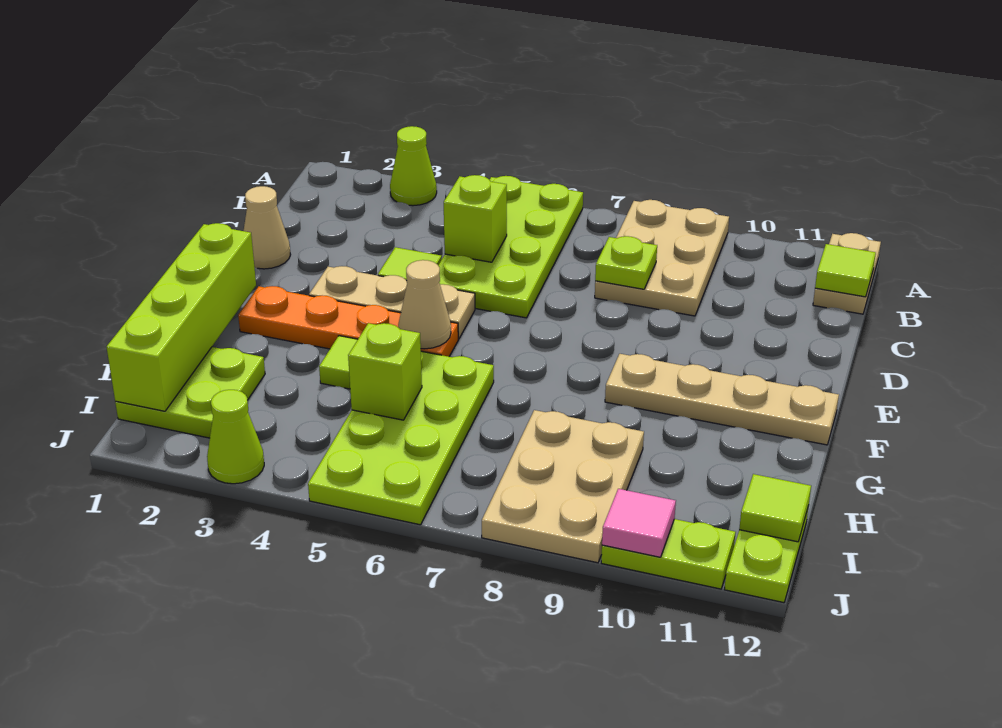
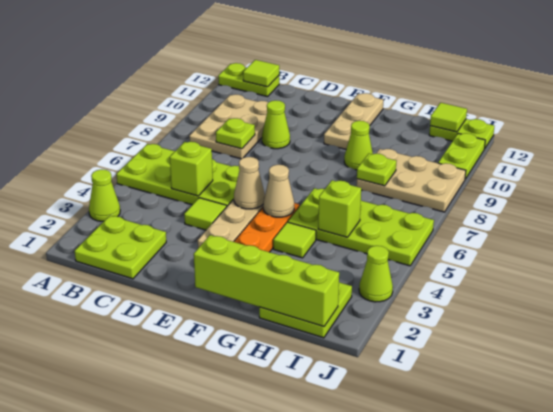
tan 2x3 plate [595,200,729,316] -> tan 2x3 plate turned to [189,94,268,159]
tan 1x2 plate [813,233,881,314] -> lime 1x2 plate [218,63,279,97]
none -> lime 2x2 plate [75,216,166,279]
tan 1x1 cone [244,186,291,269] -> tan 1x1 cone moved to [234,157,265,209]
none -> lime 1x1 cone [262,100,290,149]
tan 1x4 plate [605,354,839,445] -> tan 1x3 plate [324,93,383,149]
none -> lime 1x1 cone [344,121,373,170]
none -> lime 1x1 plate [357,154,396,186]
pink 1x1 tile [602,489,676,557] -> none

